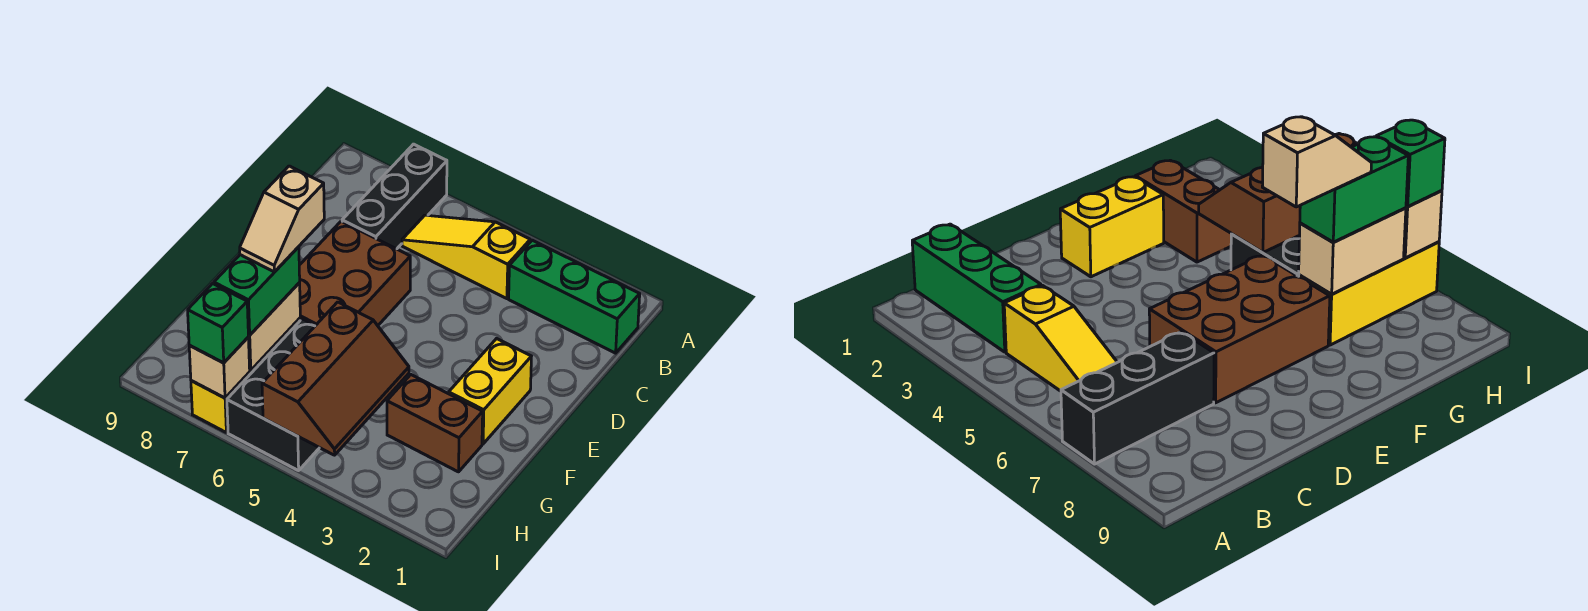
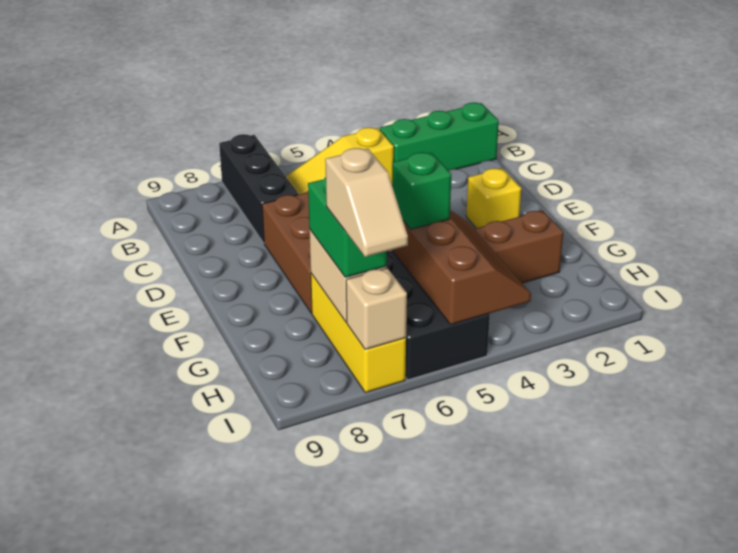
yellow 1x2 brick [449,339,531,444] -> yellow 1x1 brick [466,168,521,228]
tan 1x2 slope [240,166,324,272] -> tan 1x2 slope moved to [325,148,408,257]
green 1x1 brick [188,284,248,363] -> green 1x1 brick moved to [392,152,451,229]

